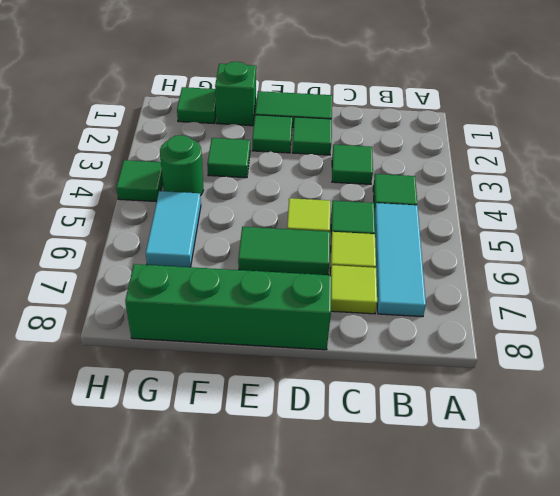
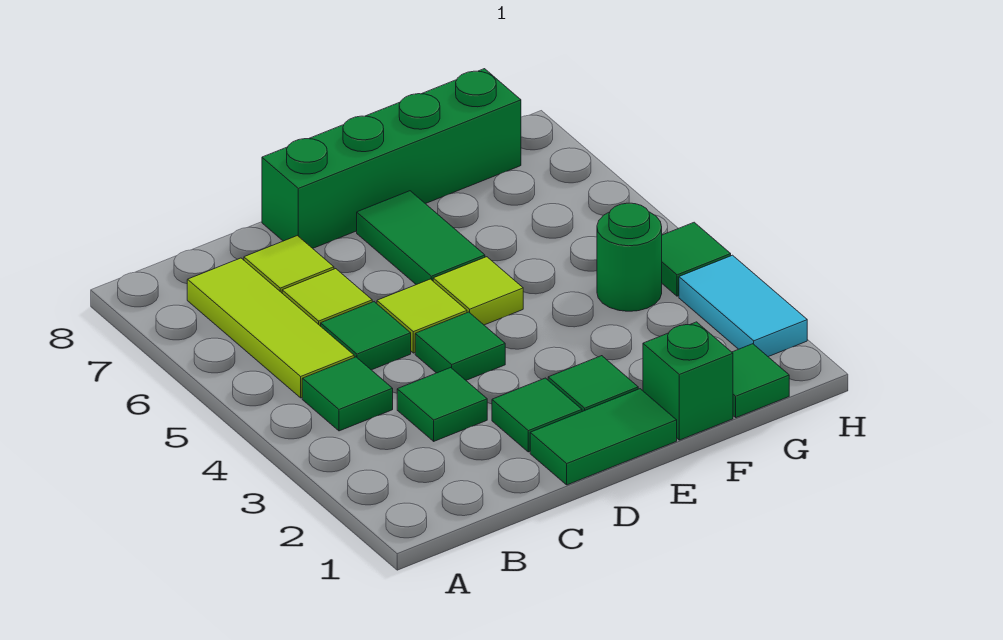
cyan 1x3 tile [374,203,426,317] -> lime 1x3 tile [187,258,354,398]
green 1x2 tile [238,227,330,275] -> green 1x2 tile turned to [357,191,485,285]
none -> lime 1x1 tile [433,257,523,325]
green 1x1 tile [207,138,250,178] -> green 1x1 tile moved to [415,312,505,380]
cyan 1x2 tile [146,191,201,267] -> cyan 1x2 tile moved to [679,255,807,357]

